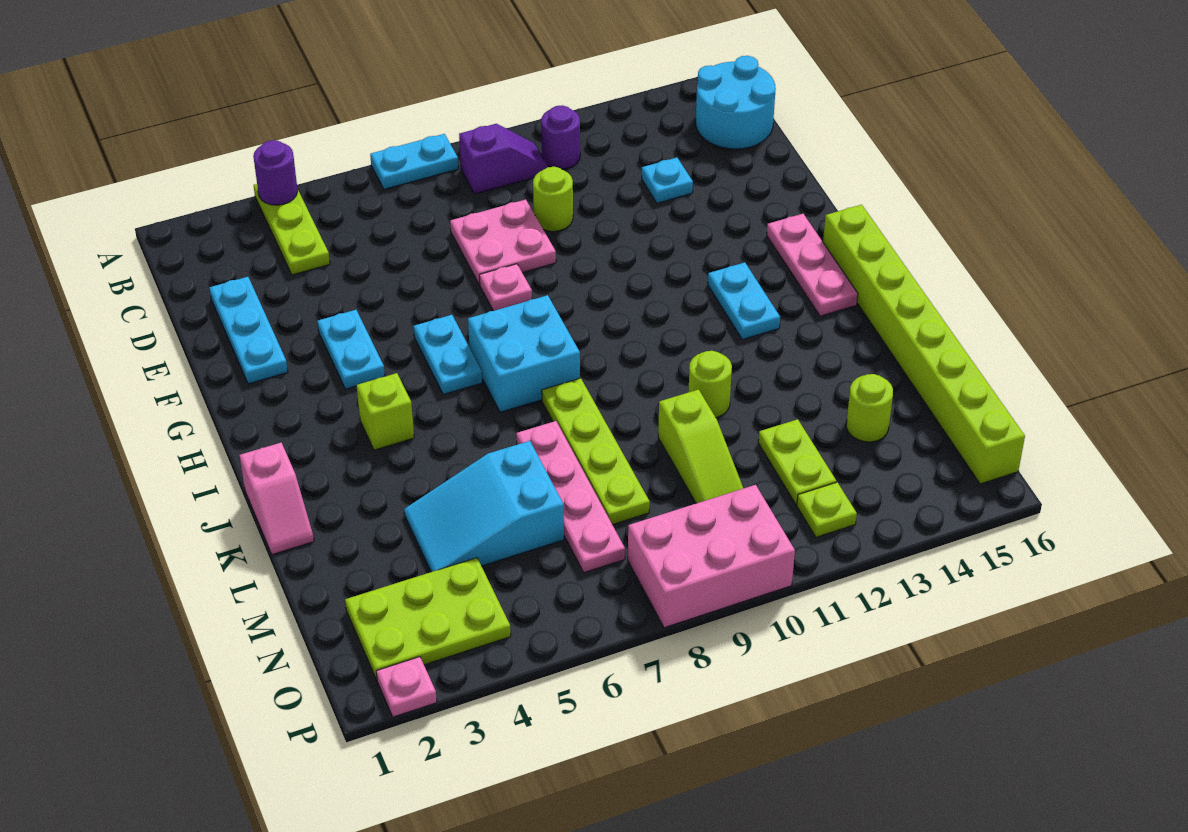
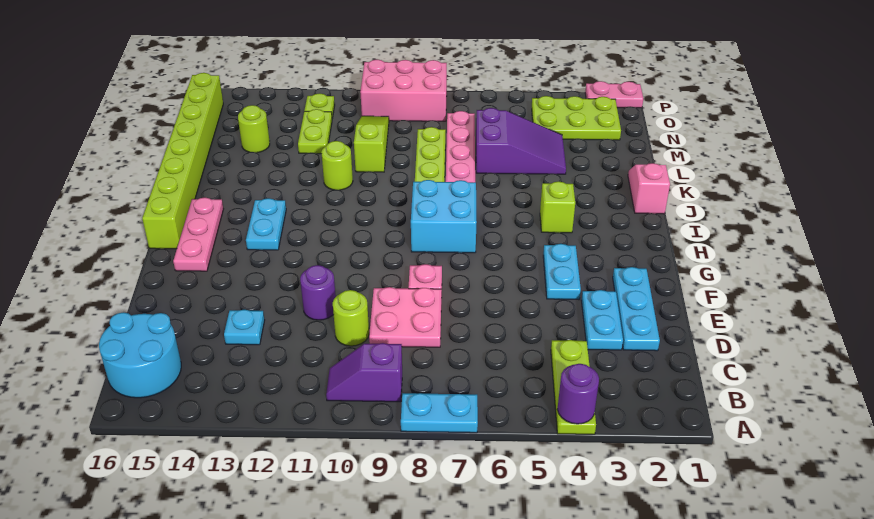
purple 1x1 round brick [541,105,580,169] -> purple 1x1 round brick moved to [300,265,336,320]
cyan 1x2 plate [414,315,482,395] -> cyan 1x2 plate moved to [581,290,623,350]
cyan 2x3 slope [404,441,564,572] -> purple 2x3 slope [476,108,566,174]
pink 1x1 plate [376,657,437,717] -> pink 1x2 plate [585,81,643,108]

